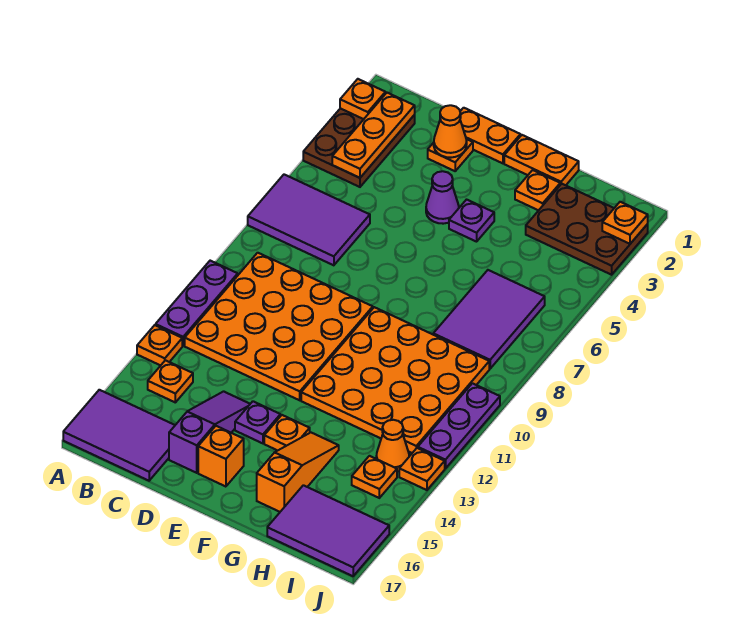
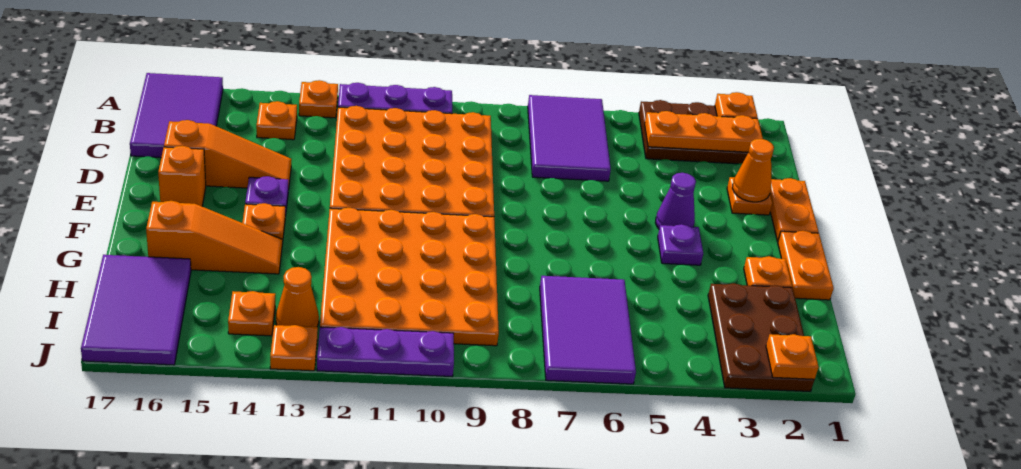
purple 1x3 slope [169,391,250,473] -> orange 1x3 slope [164,120,291,190]
purple 2x3 tile [433,270,545,369] -> purple 2x3 tile turned to [540,276,636,384]

